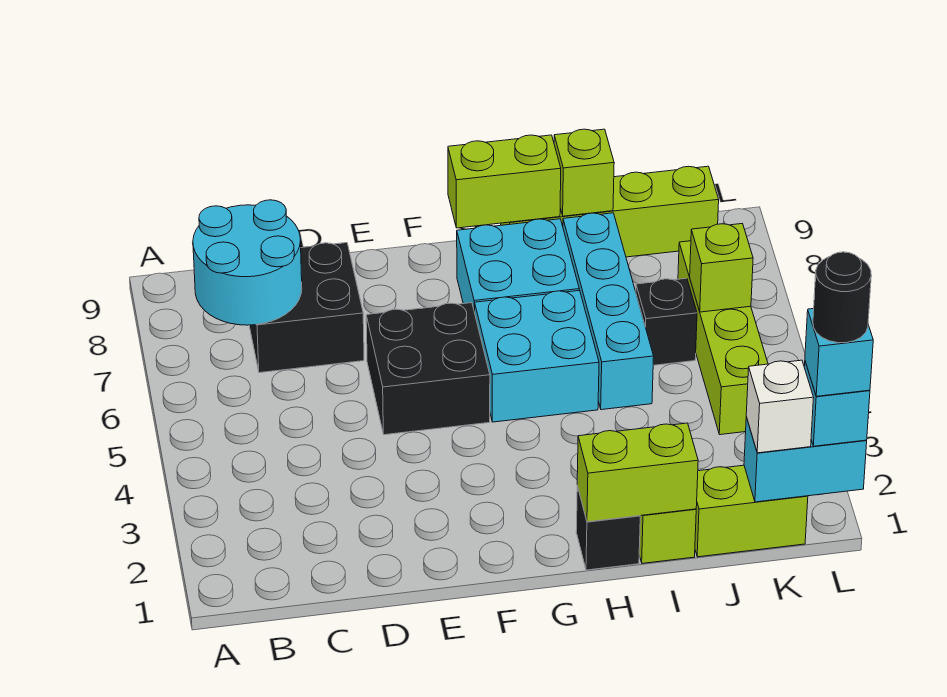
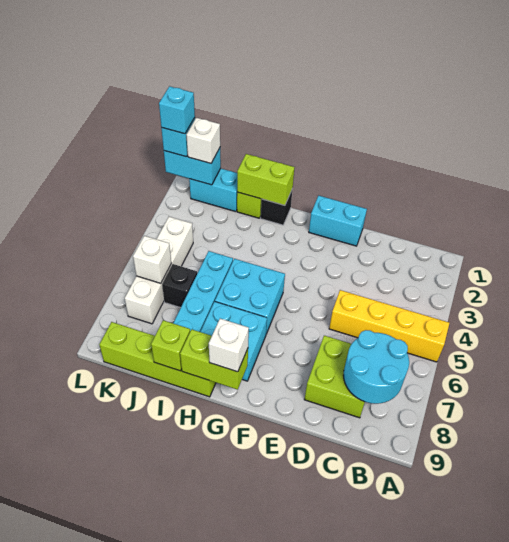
none -> yellow 1x4 brick [329,290,449,362]
black 2x2 brick [249,243,364,373] -> lime 2x2 brick [304,336,365,418]
none -> cyan 1x2 brick [309,196,367,246]
black 2x2 brick [366,303,490,435] -> none
none -> white 1x1 brick [209,319,249,372]
lime 1x2 brick [695,465,808,557] -> cyan 1x2 brick [189,168,237,212]
lime 1x4 brick [678,241,768,435] -> white 1x4 brick [125,217,193,324]
lime 1x1 brick [690,224,753,312] -> white 1x1 brick [133,236,171,283]
black 1x1 round brick [813,252,871,343] -> none

